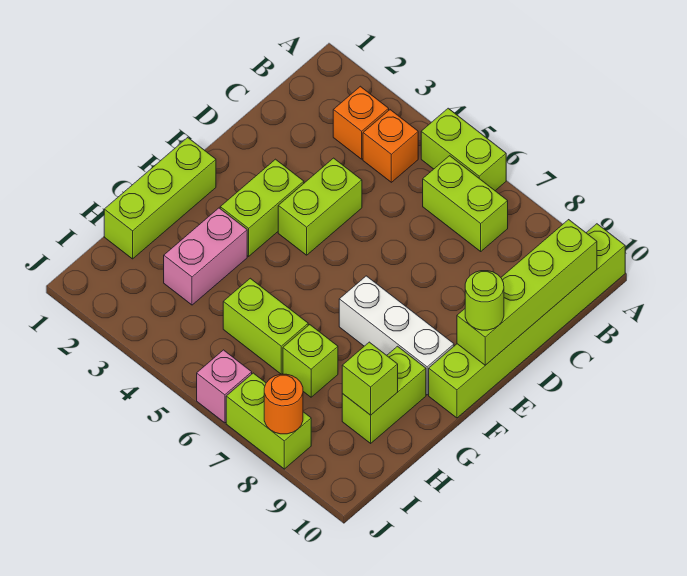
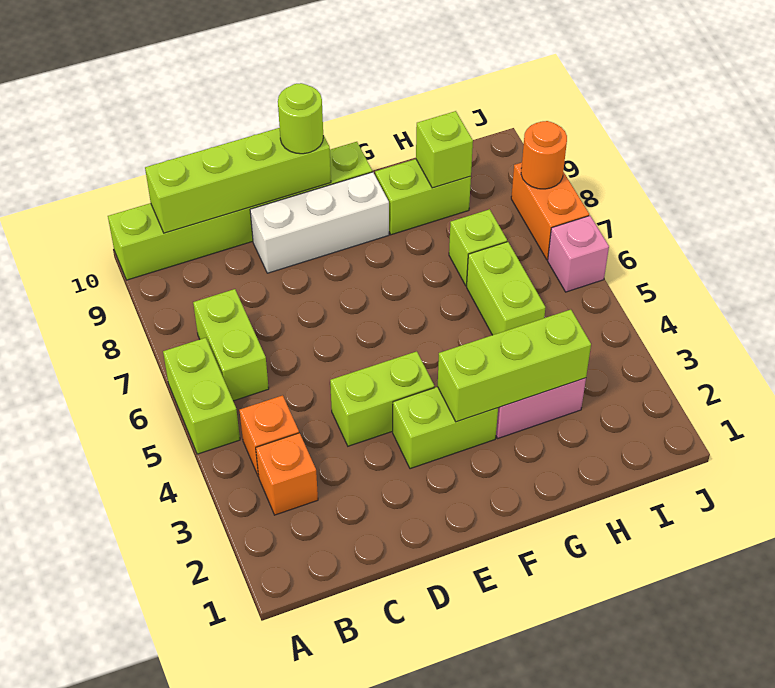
lime 1x3 brick [104,138,216,259] -> lime 1x3 brick moved to [438,310,591,422]
white 1x3 brick [339,276,454,395] -> white 1x3 brick turned to [250,172,389,273]
lime 1x2 brick [226,373,311,469] -> orange 1x2 brick [511,162,589,260]

